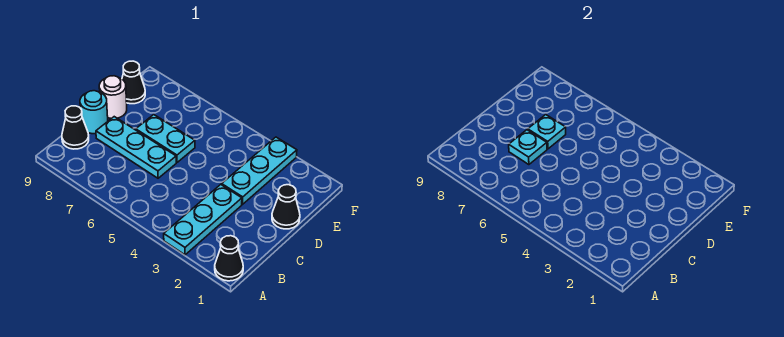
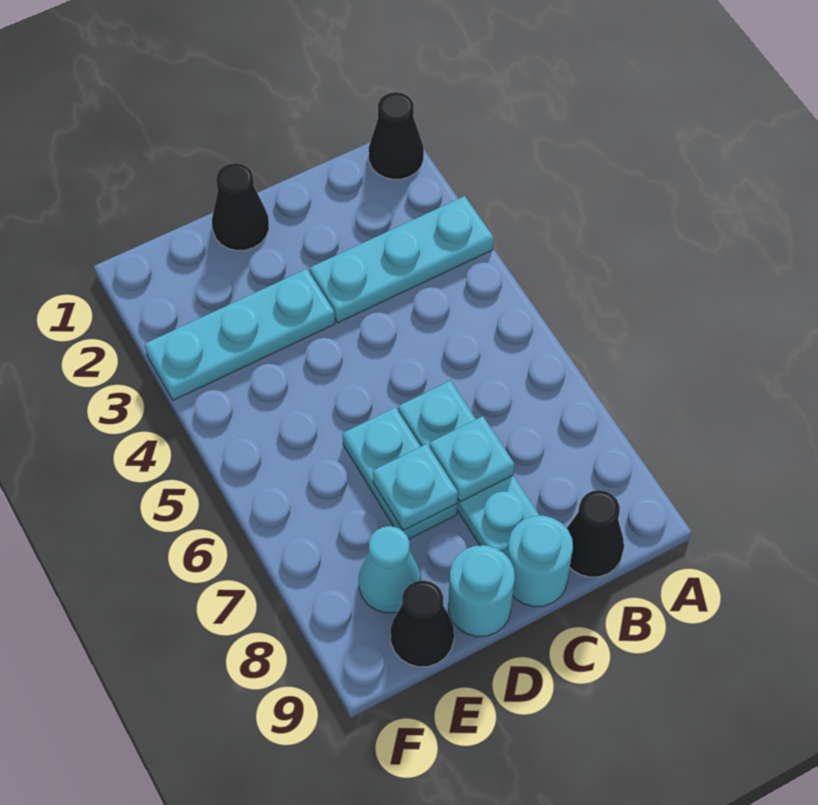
white 1x1 round brick [99,76,127,118] -> cyan 1x1 round brick [448,545,515,636]
none -> cyan 1x1 cone [359,526,421,613]

